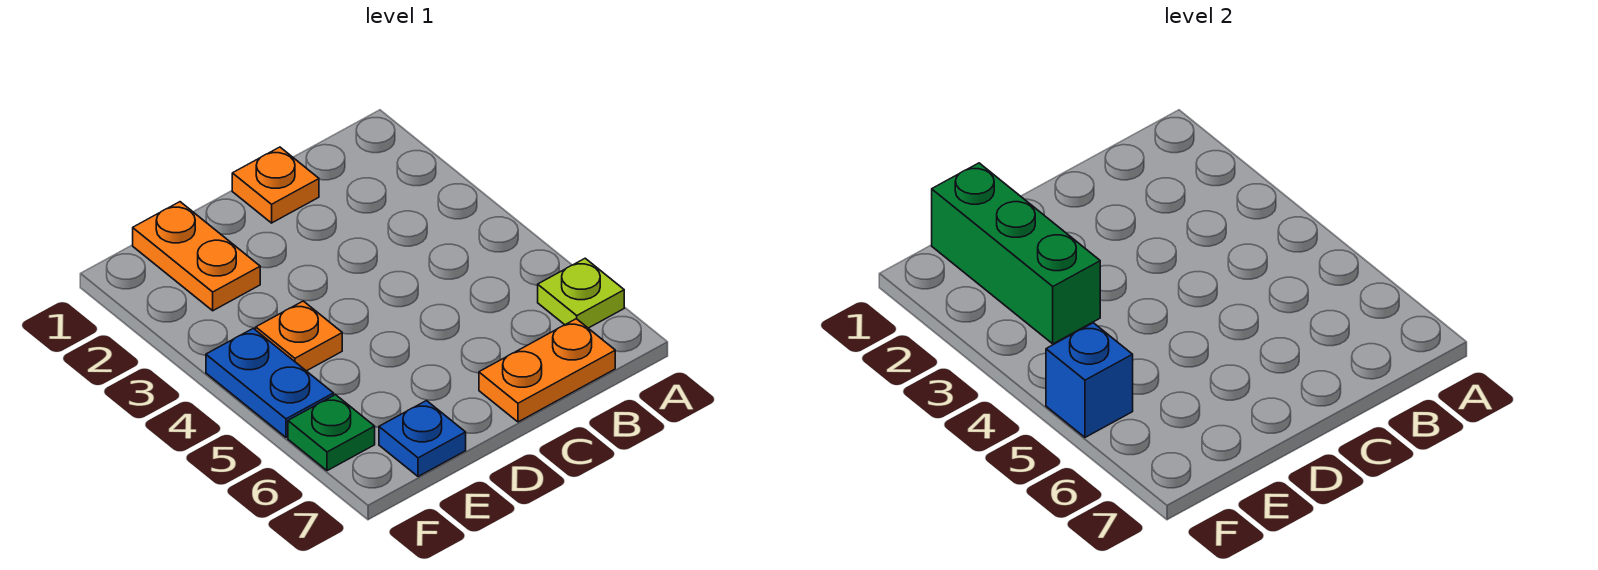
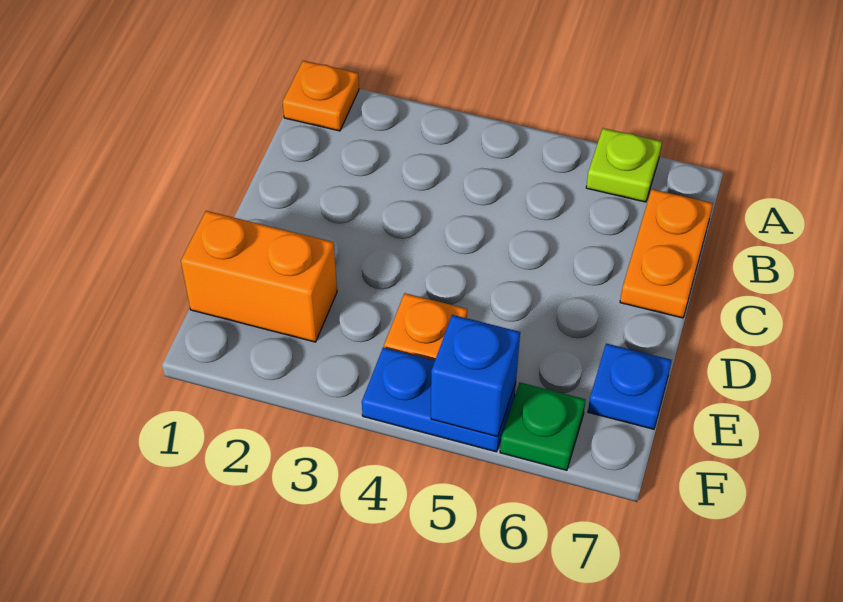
orange 1x1 plate [232,147,319,223] -> orange 1x1 plate moved to [283,61,359,131]
orange 1x2 plate [133,202,260,311] -> orange 1x2 brick [181,211,337,342]
green 1x3 brick [932,163,1100,344] -> none

